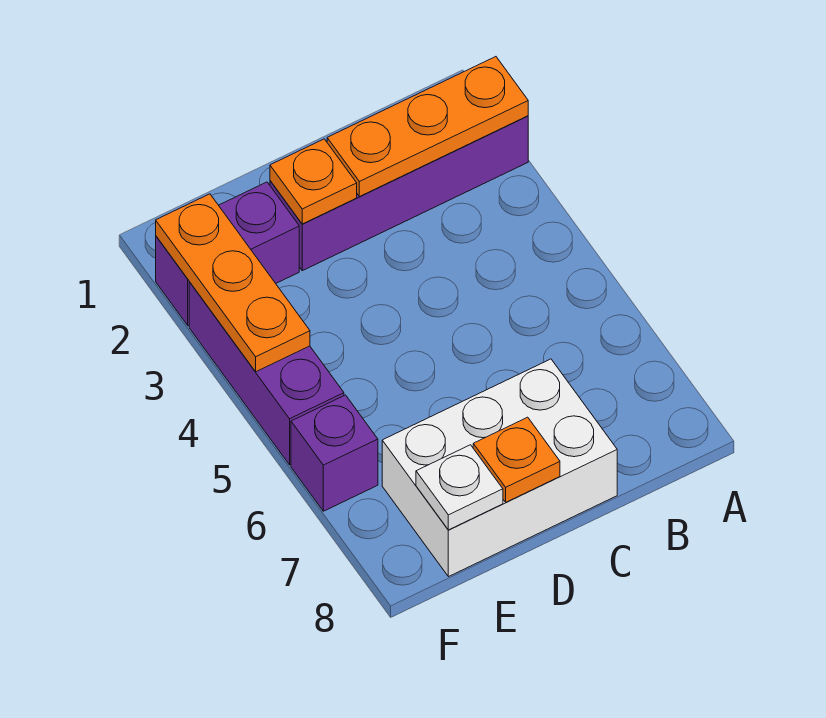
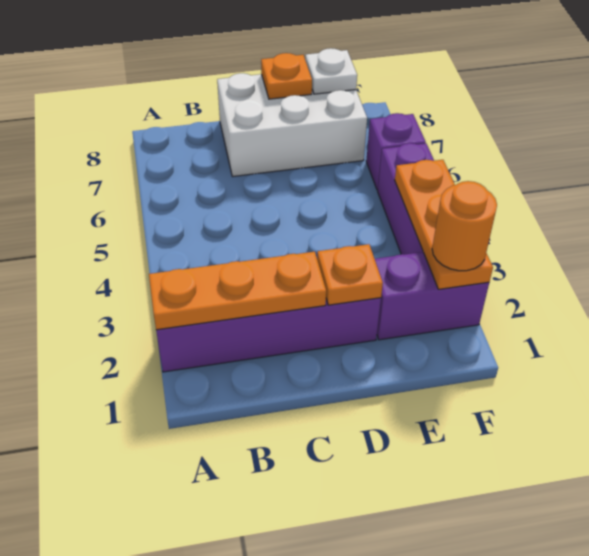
none -> orange 1x1 round brick [432,181,497,271]

